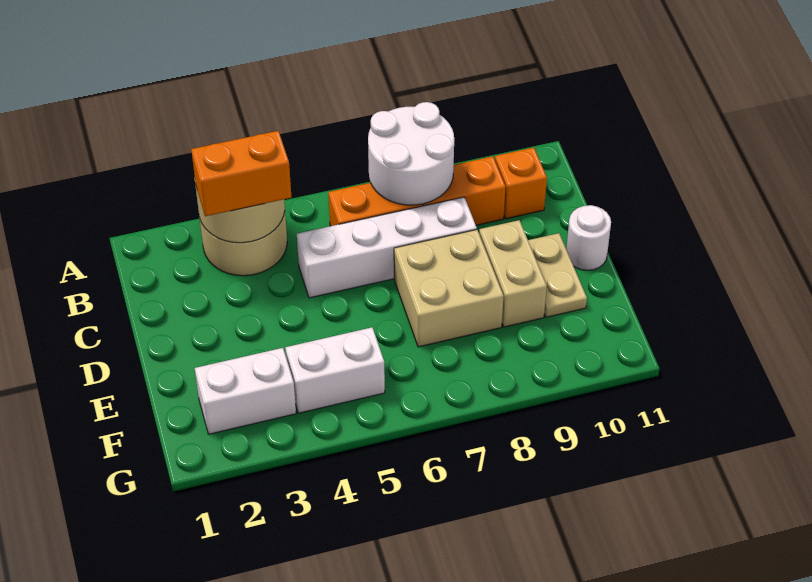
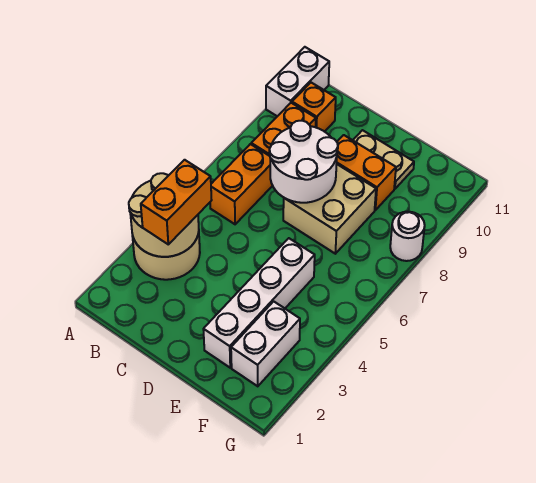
white 2x2 round brick [368,102,454,205] -> white 2x2 round brick moved to [269,121,338,203]
white 1x4 brick [297,197,477,298] -> white 1x4 brick moved to [203,238,315,368]
tan 1x2 brick [479,220,547,327] -> orange 1x2 brick [337,135,396,210]
white 1x1 round brick [566,205,611,270] -> white 1x1 round brick moved to [390,212,425,261]
white 1x2 brick [285,327,385,413] -> white 1x2 brick moved to [266,47,329,116]

